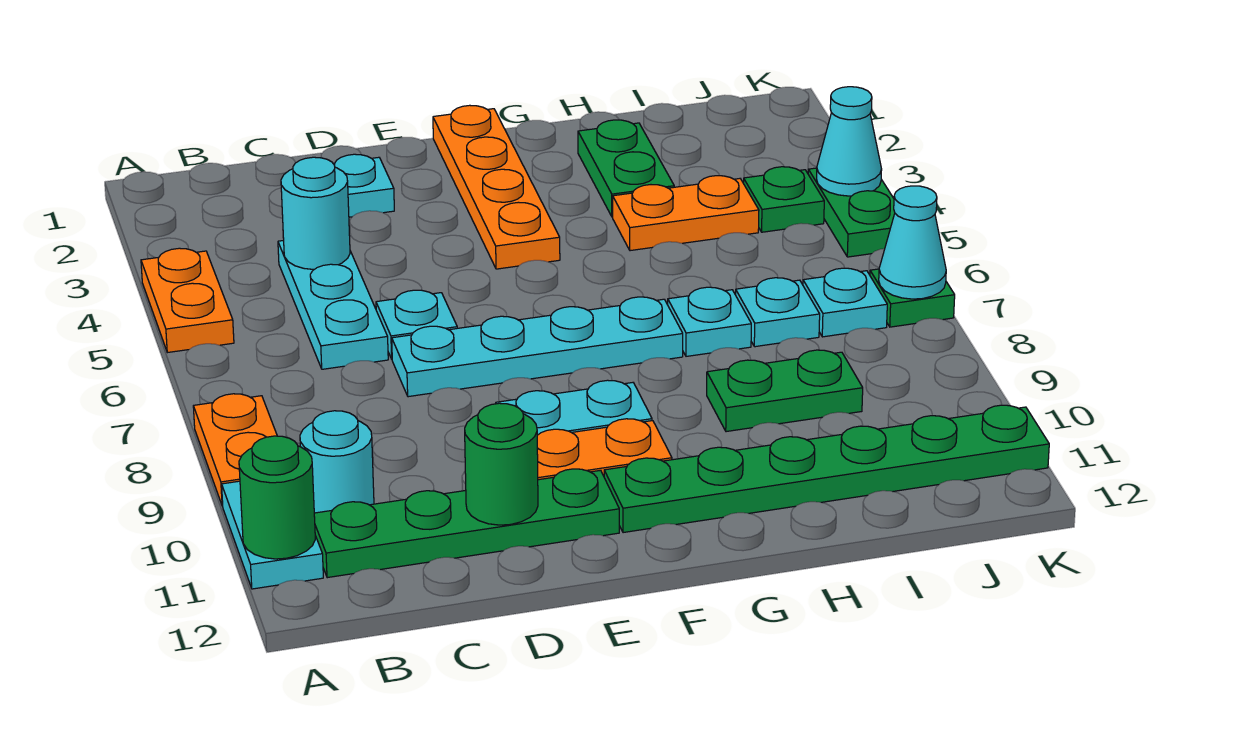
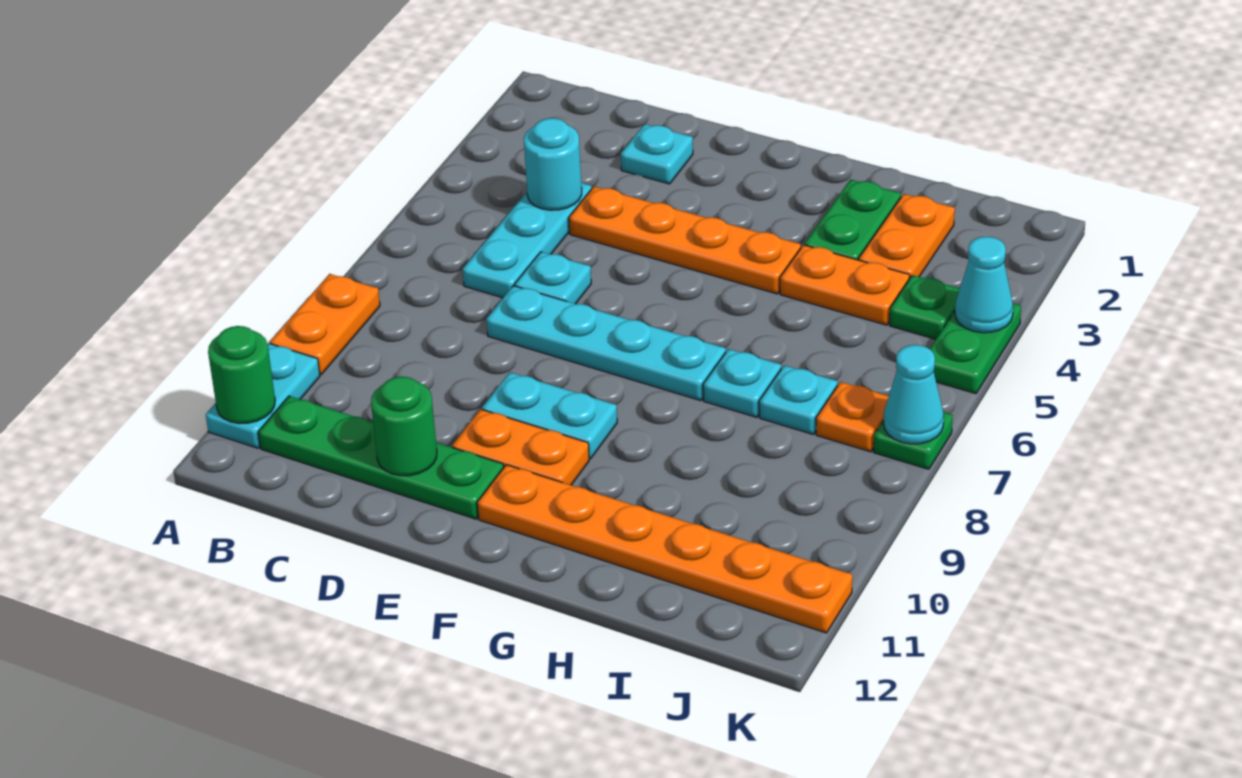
orange 1x2 plate [141,248,234,353] -> orange 1x2 plate moved to [859,194,955,279]
cyan 1x1 round brick [300,411,374,513] -> none
orange 1x4 plate [433,105,560,269] -> orange 1x4 plate turned to [569,186,801,294]
green 1x6 plate [604,405,1049,533] -> orange 1x6 plate [477,465,852,633]
green 1x2 plate [707,350,863,432] -> none
cyan 1x1 plate [803,268,887,337] -> orange 1x1 plate [816,382,889,452]

